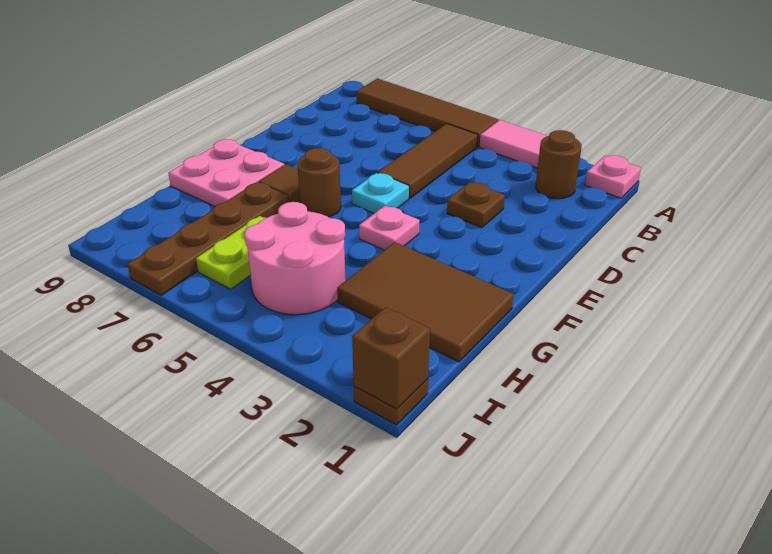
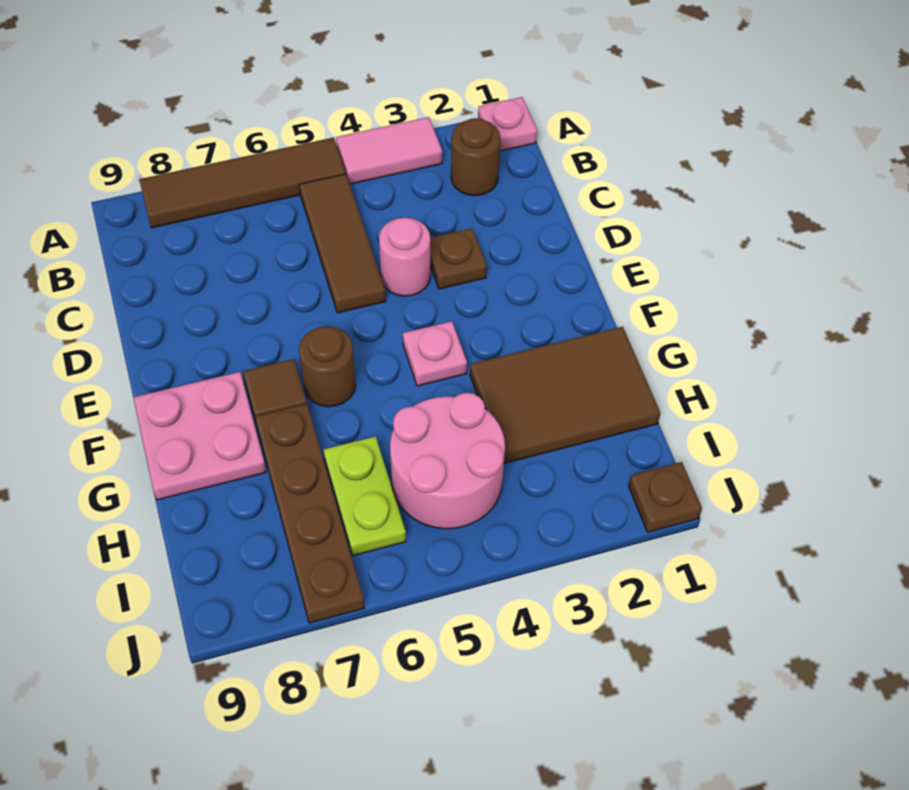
none -> pink 1x1 round brick [379,218,430,296]
cyan 1x1 plate [352,173,409,213] -> none
brown 1x1 brick [352,307,430,409] -> none

